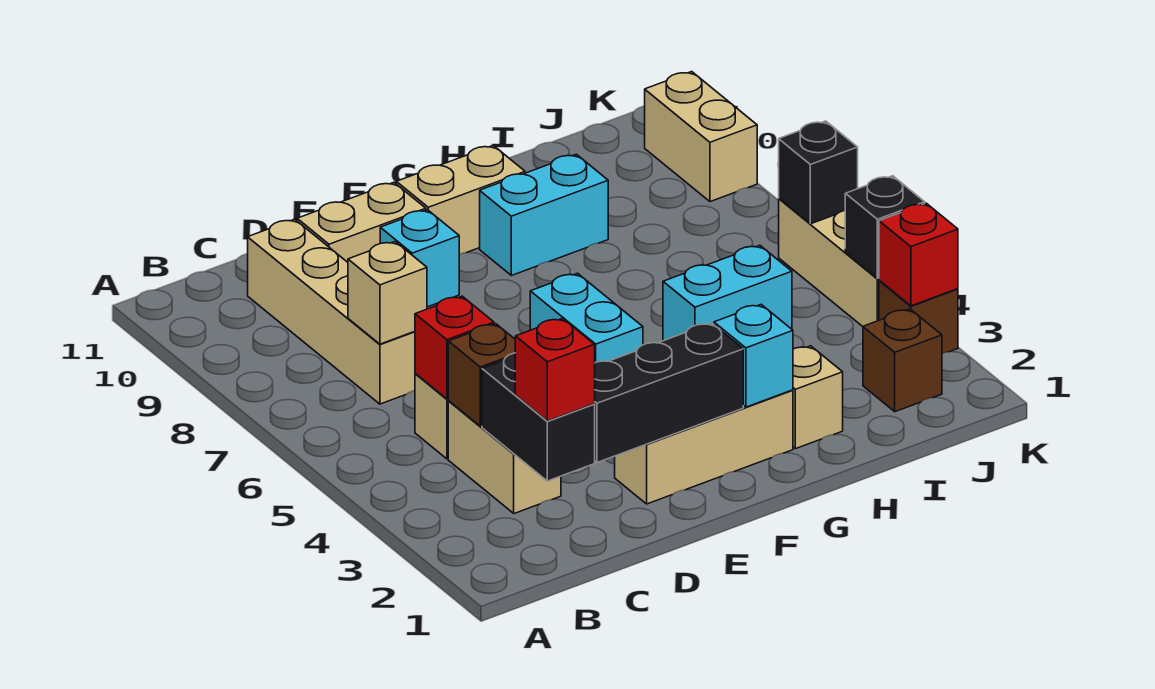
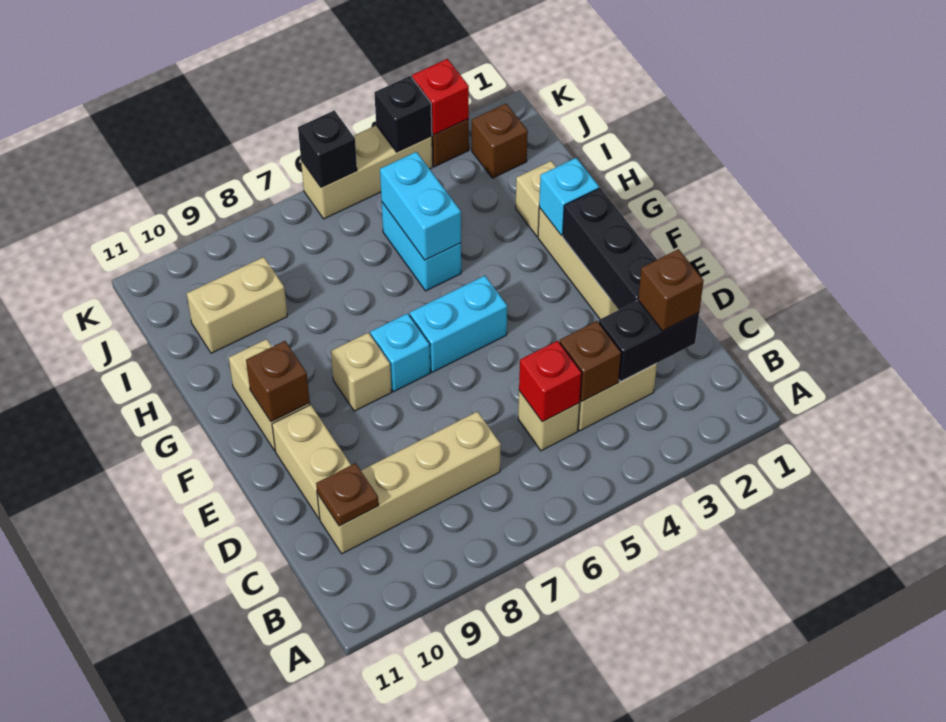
red 1x1 brick [515,318,595,421] -> brown 1x1 brick [638,249,704,331]
tan 1x1 brick [348,242,427,344] -> tan 1x1 brick moved to [331,333,392,411]
none -> brown 1x1 plate [316,463,379,526]
cyan 1x1 brick [380,210,459,307] -> cyan 1x1 brick moved to [370,313,430,392]
none -> brown 1x1 brick [246,341,310,422]
cyan 1x2 brick [480,154,608,276] -> cyan 1x2 brick moved to [380,152,461,260]
tan 1x2 brick [645,72,757,202] -> tan 1x2 brick moved to [187,257,287,353]

